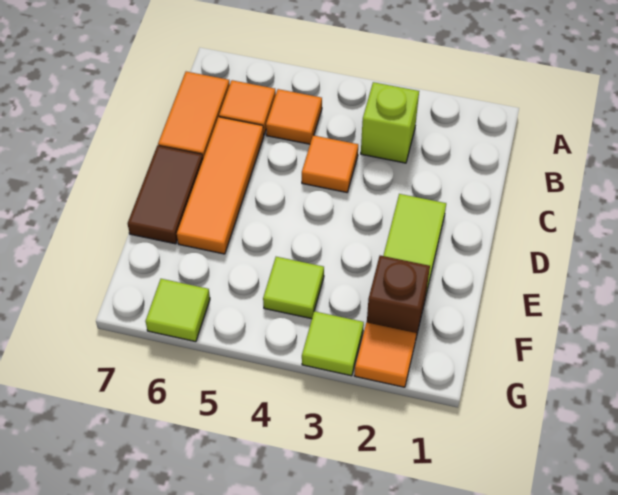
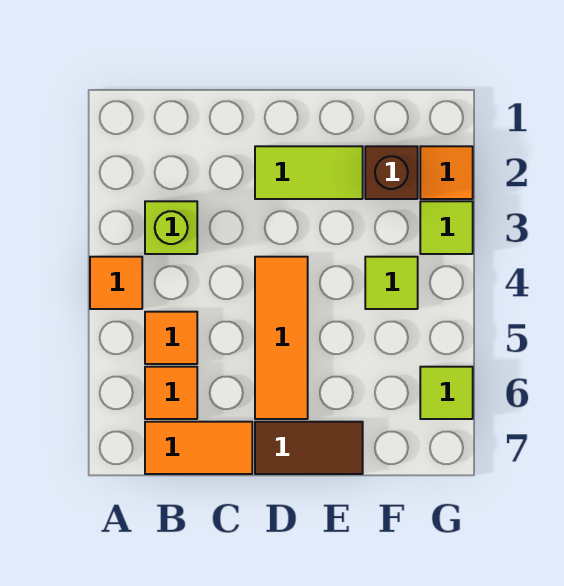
orange 1x1 tile [302,135,358,192] -> orange 1x1 tile moved to [90,257,142,309]
orange 1x3 tile [177,117,264,254] -> orange 1x3 tile turned to [255,257,308,419]

